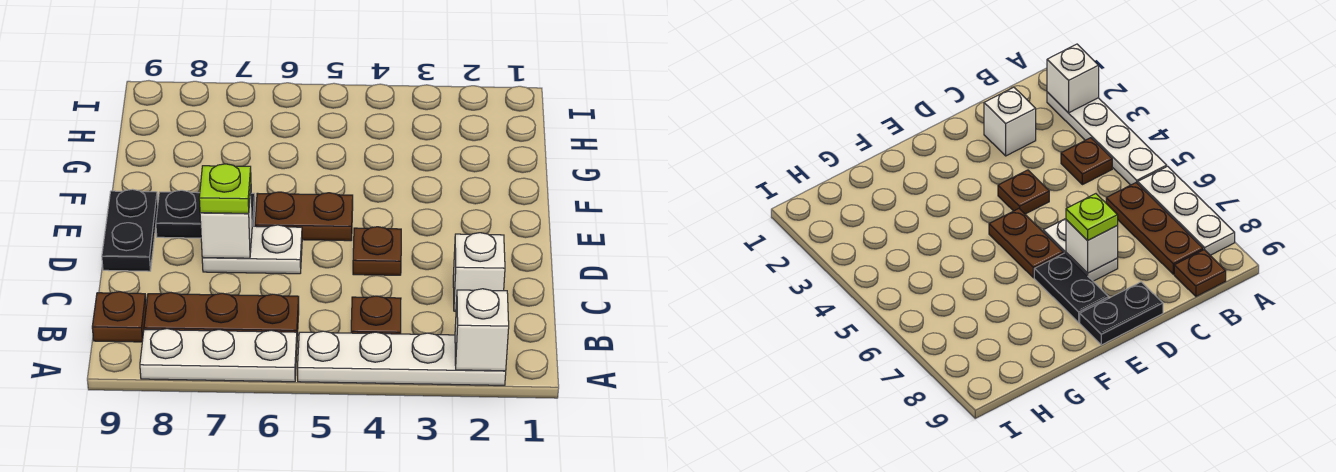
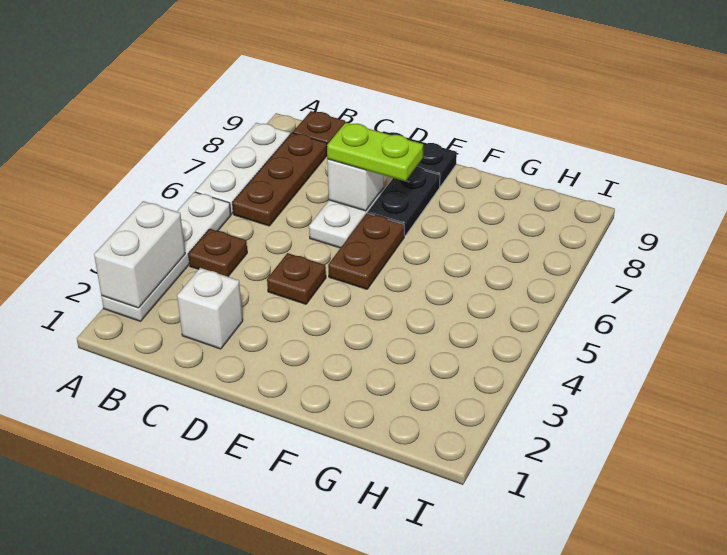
white 1x1 brick [455,289,509,371] -> white 1x2 brick [94,201,185,308]
lime 1x1 plate [199,164,251,213] -> lime 1x2 plate [327,123,423,181]

